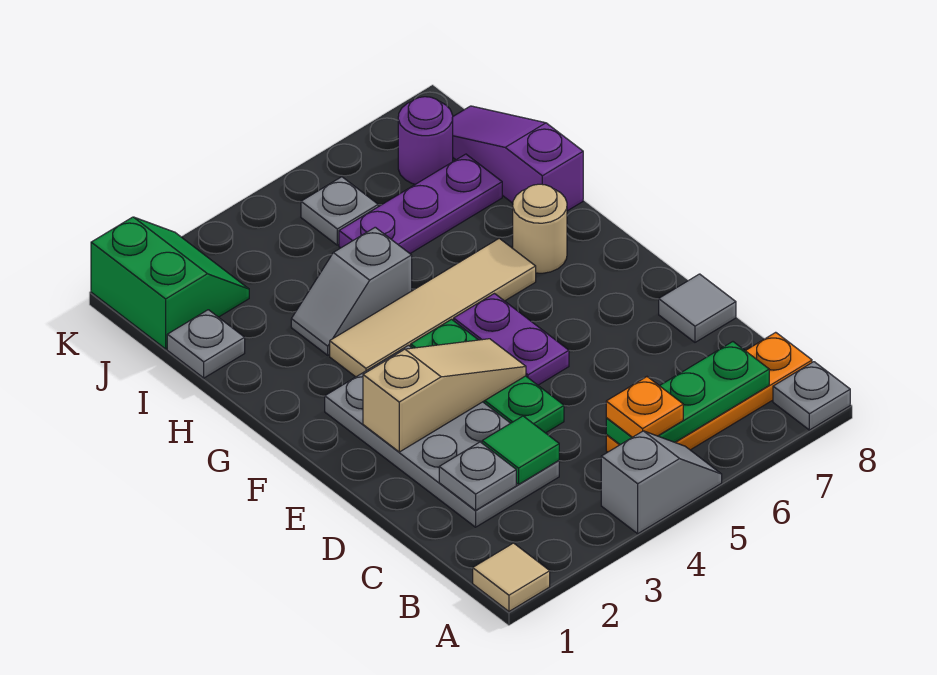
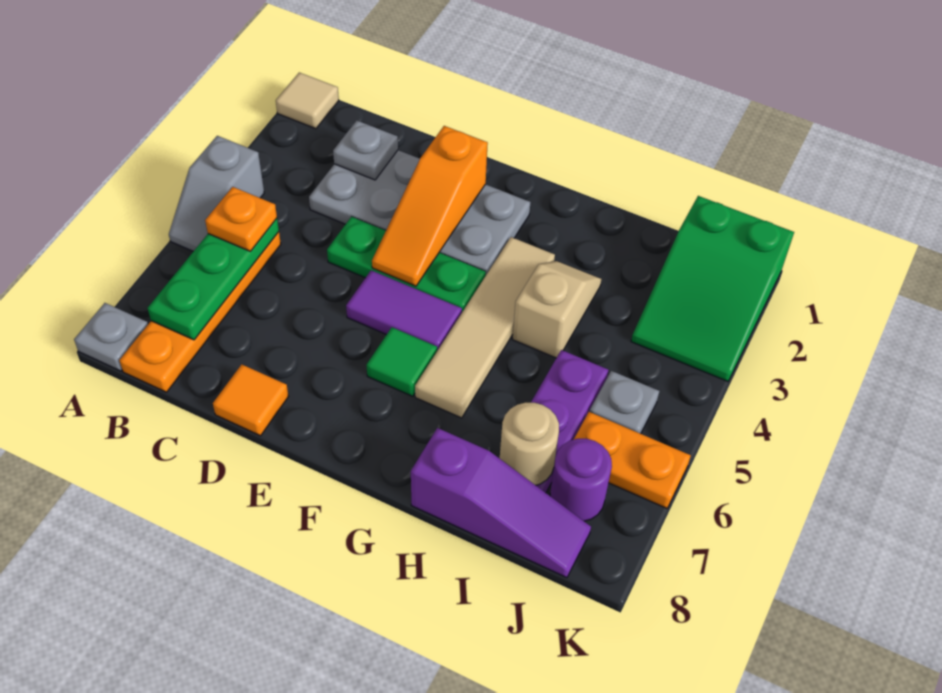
green 1x1 tile [482,416,559,484] -> green 1x1 tile moved to [367,327,437,396]
grey 1x1 tile [659,274,736,342] -> orange 1x1 tile [213,365,289,436]
tan 1x3 slope [363,339,526,452] -> orange 1x3 slope [372,126,488,286]
purple 1x2 plate [454,294,569,385] -> purple 1x2 tile [346,270,462,351]
tan 1x1 round brick [513,184,567,273] -> tan 1x1 round brick moved to [500,403,559,485]
grey 1x2 slope [291,227,412,355] -> tan 1x2 slope [512,261,601,358]
grey 1x1 plate [167,310,245,378] -> none
green 2x2 slope [91,217,249,349] -> green 2x3 slope [631,196,794,381]
none -> orange 1x2 plate [574,412,691,508]

